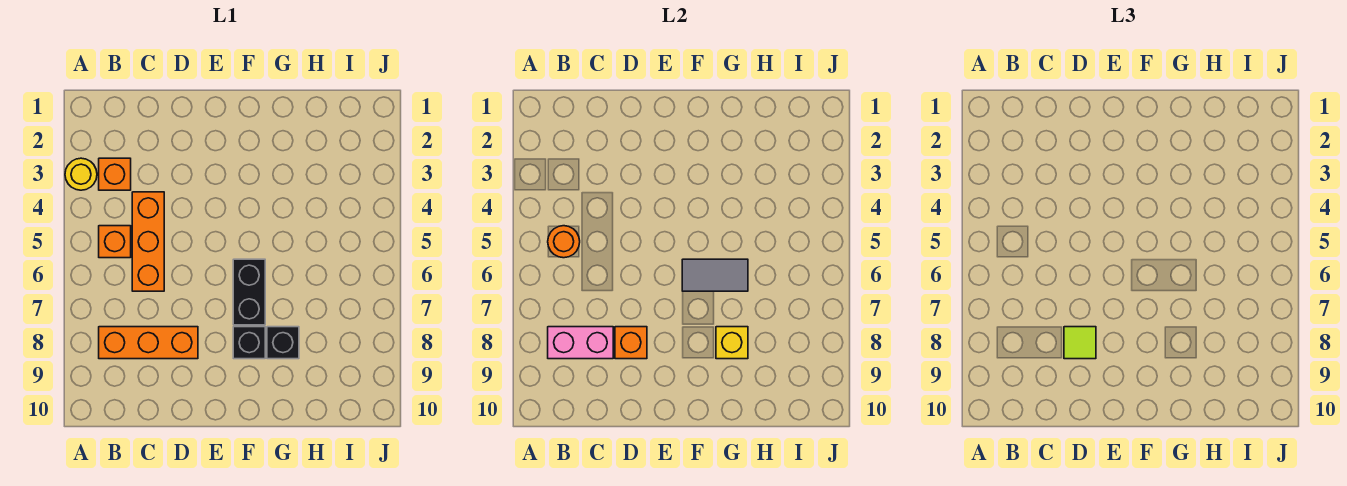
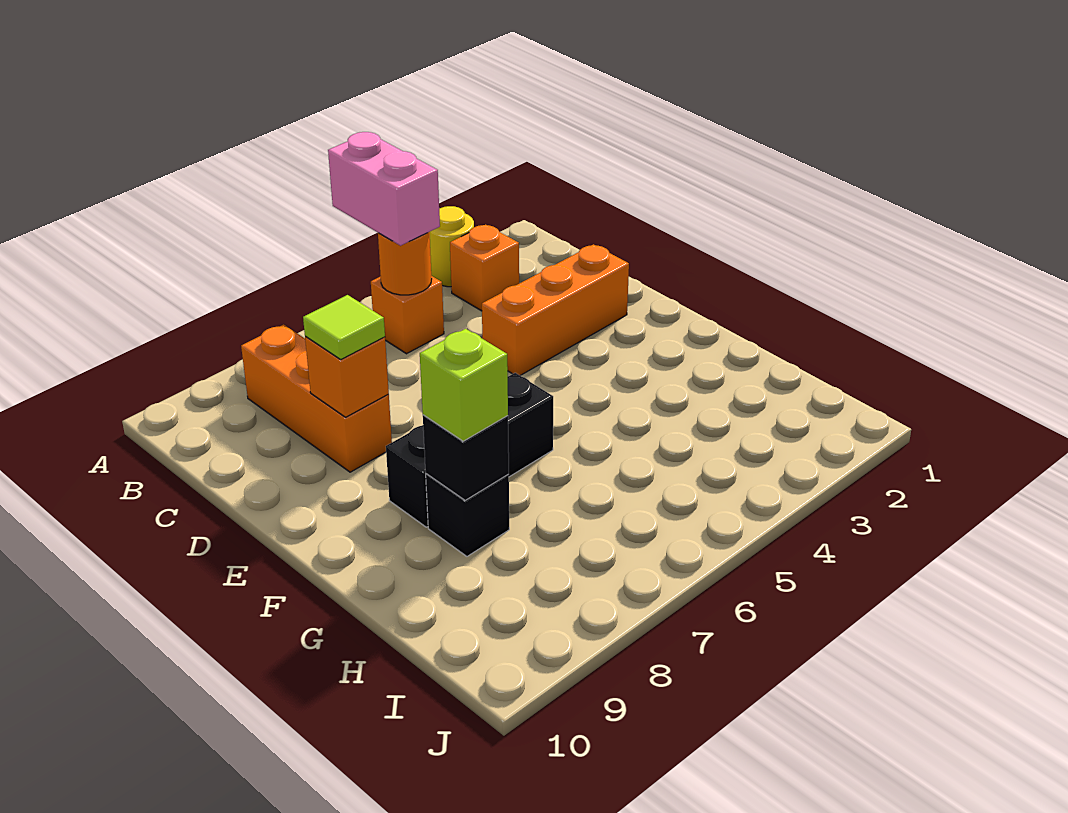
pink 1x2 brick [548,327,613,359] -> pink 1x2 brick moved to [328,132,440,246]
orange 1x3 brick [132,192,164,291] -> orange 1x3 brick moved to [482,244,629,375]
grey 1x2 tile [682,259,748,291] -> none
yellow 1x1 brick [716,327,748,359] -> black 1x1 brick [423,415,509,500]
none -> lime 1x1 brick [420,329,508,441]

